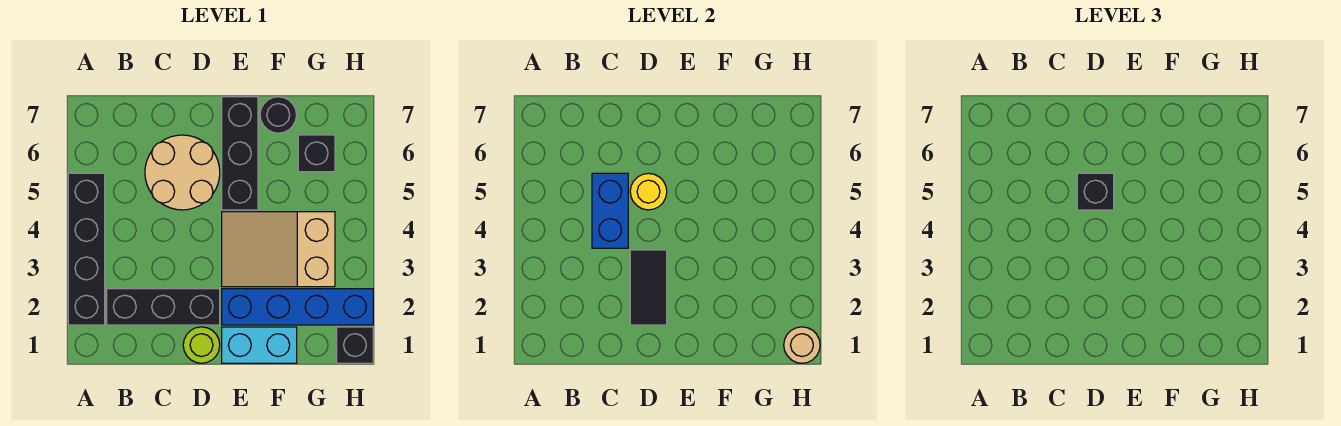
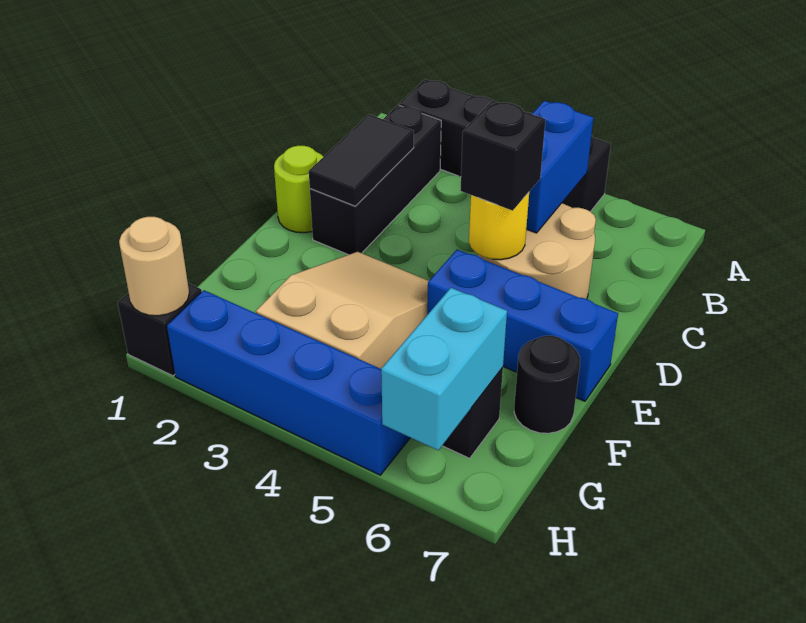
blue 1x2 brick [592,173,628,248] -> blue 1x2 brick turned to [526,101,593,233]
black 1x2 tile [630,250,667,325] -> black 1x2 tile turned to [309,114,414,206]
cyan 1x2 brick [222,327,297,363] -> cyan 1x2 brick moved to [381,288,507,450]
blue 1x4 brick [222,289,373,325] -> blue 1x4 brick turned to [167,290,410,475]
black 1x3 brick [222,97,258,210] -> blue 1x3 brick [427,250,618,401]

